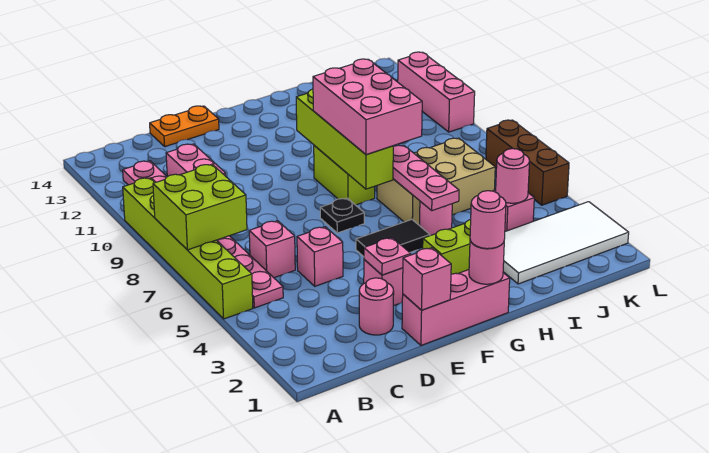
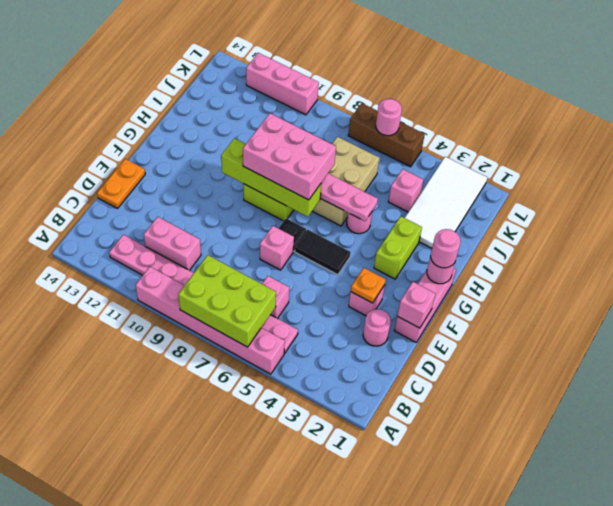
lime 1x6 brick [123,178,253,319] -> pink 1x6 brick [135,267,285,374]
lime 2x2 brick [153,164,247,250] -> lime 2x3 brick [178,255,276,347]
pink 1x1 brick [297,227,343,286] -> pink 1x1 brick moved to [260,226,294,270]
pink 1x1 plate [364,238,411,275] -> orange 1x1 plate [351,268,386,303]
black 1x2 tile [356,220,430,257] -> black 1x2 tile turned to [295,230,351,275]
pink 1x1 round brick [496,149,530,203] -> pink 1x1 round brick moved to [376,99,402,136]

